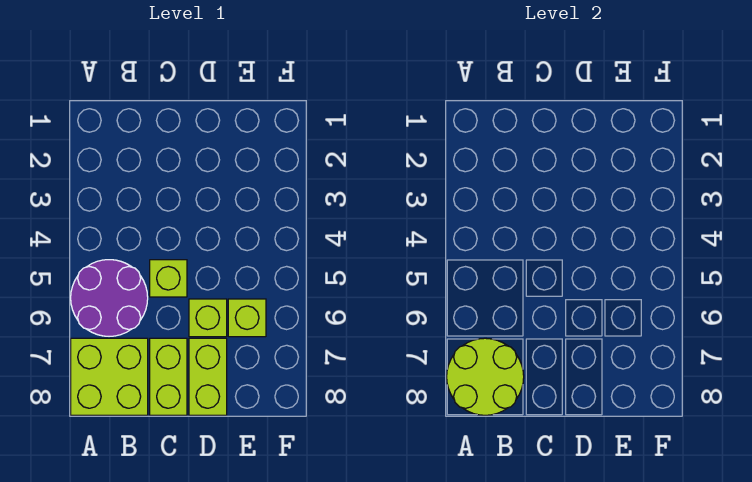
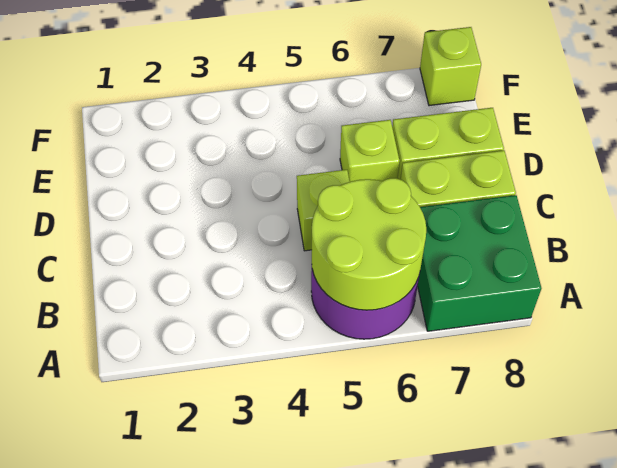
lime 2x2 brick [71,338,148,415] -> green 2x2 brick [418,195,541,331]
lime 2x2 round brick [447,338,524,415] -> lime 2x2 round brick moved to [312,178,426,310]
lime 1x1 brick [228,299,266,337] -> lime 1x1 brick moved to [420,27,481,106]

